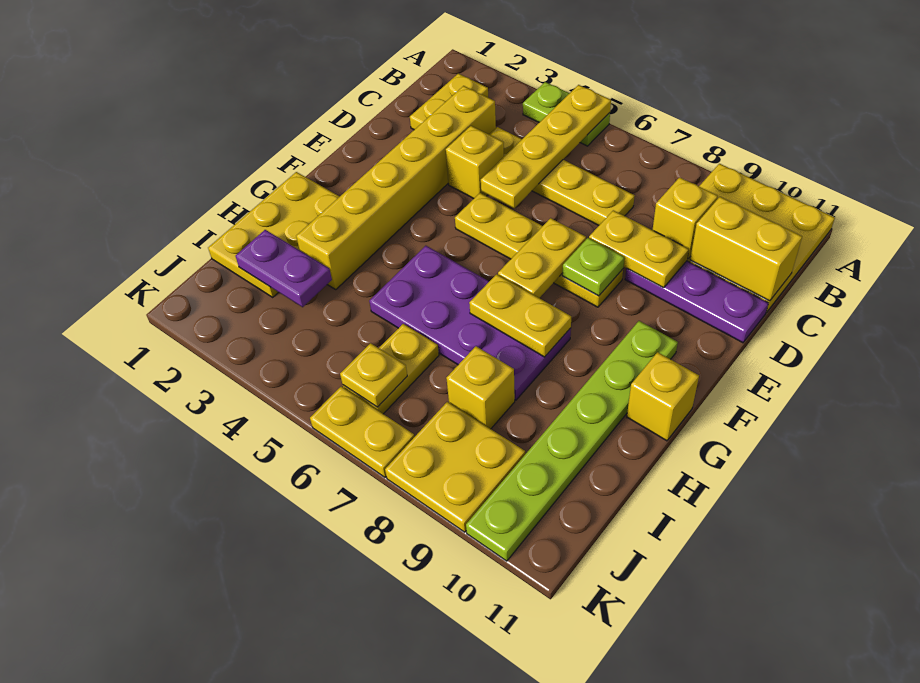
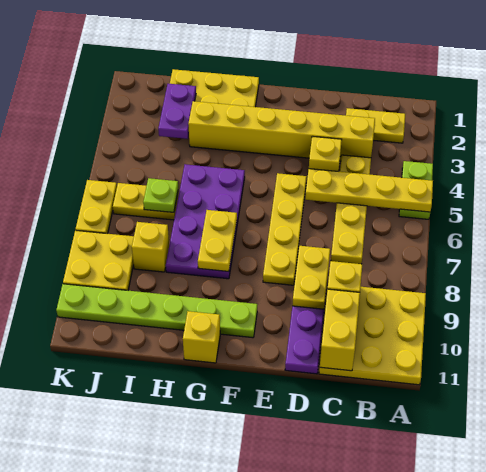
yellow 1x2 plate [498,218,586,298] -> none
lime 1x1 plate [562,238,624,296] -> lime 1x1 plate moved to [143,178,178,212]
yellow 1x1 plate [340,343,407,407] -> none

